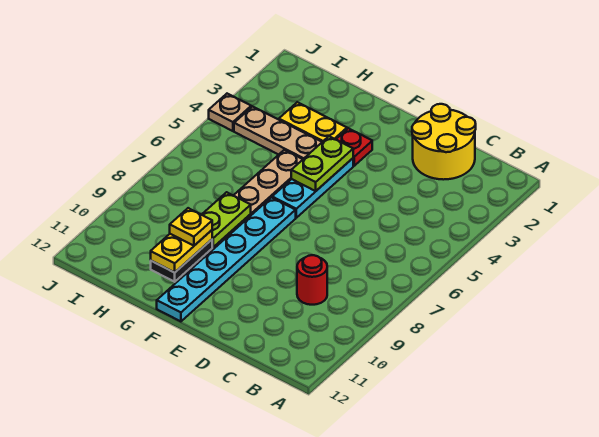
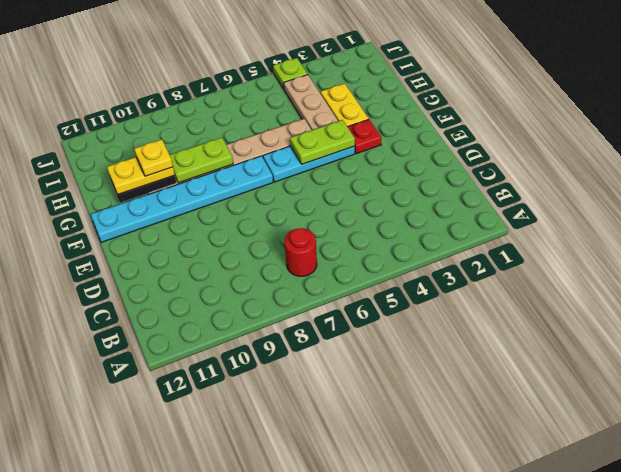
yellow 2x2 round brick [412,104,476,180] -> none
red 1x1 round brick [297,255,327,305] -> red 1x1 round brick moved to [284,228,317,276]
tan 1x1 plate [209,94,251,131] -> lime 1x1 plate [273,58,308,89]

